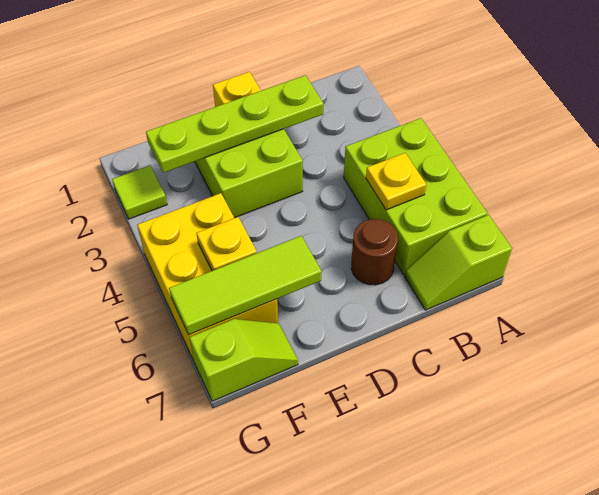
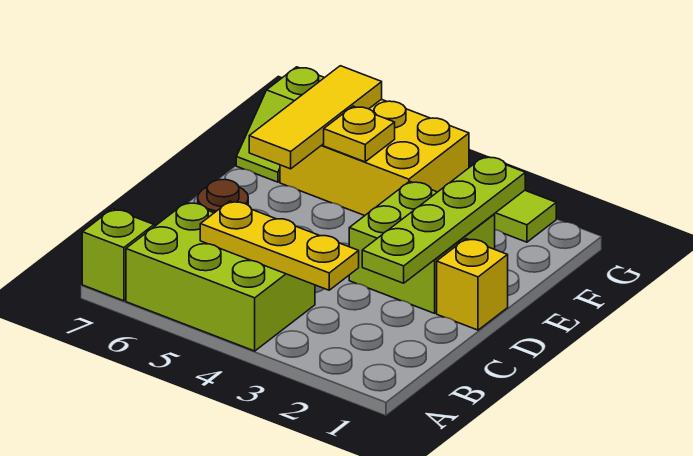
yellow 1x1 plate [366,153,426,210] -> yellow 1x3 plate [200,201,359,290]
lime 1x3 tile [169,236,322,335] -> yellow 1x3 tile [249,66,382,169]

